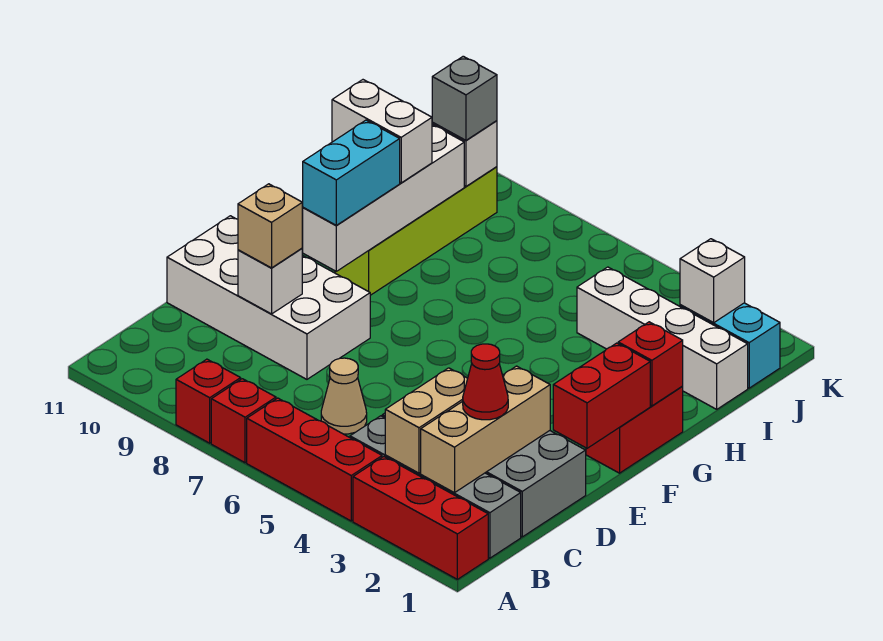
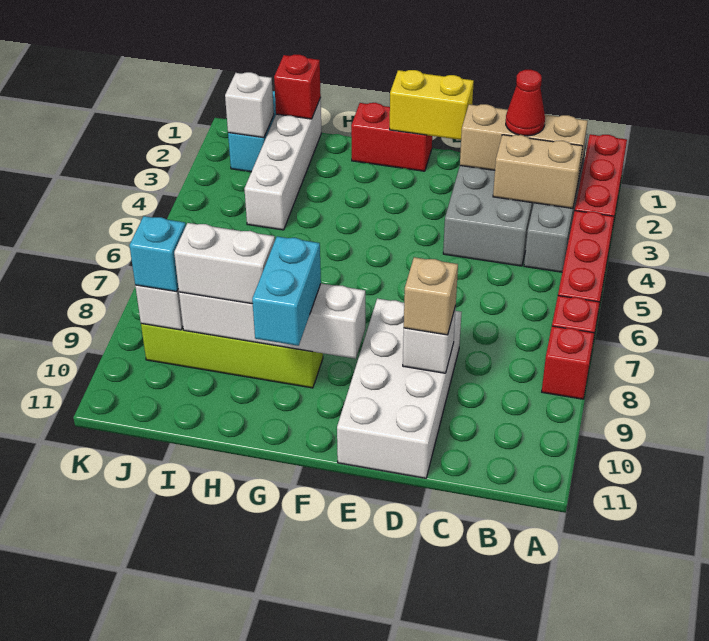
tan 1x1 cone [321,358,367,434] -> none
red 1x2 brick [553,343,650,448] -> yellow 1x2 brick [390,70,474,140]
cyan 1x2 brick [303,120,400,225] -> cyan 1x2 brick turned to [252,236,321,346]
red 1x1 brick [618,322,683,406] -> red 1x1 brick moved to [274,55,321,119]
white 1x2 brick [332,80,432,183] -> white 1x2 brick turned to [174,223,275,304]
grey 1x1 brick [432,56,497,140] -> cyan 1x1 brick [129,216,186,292]

